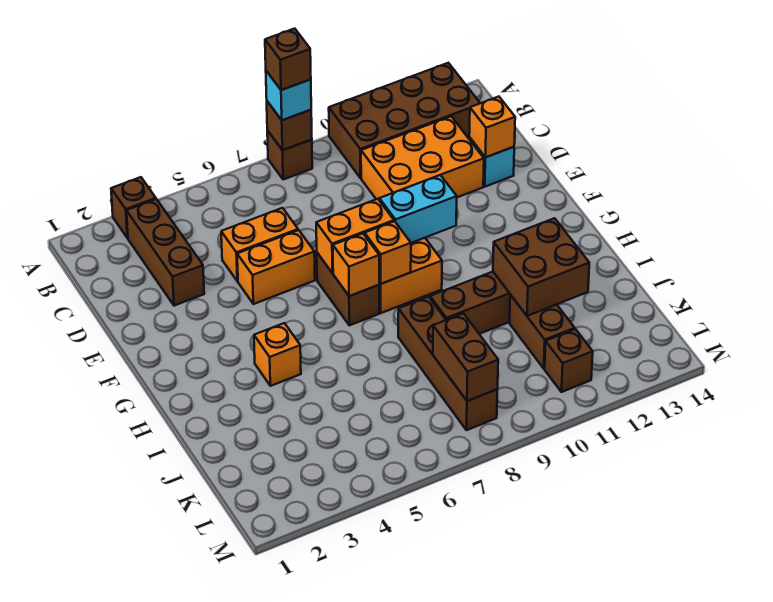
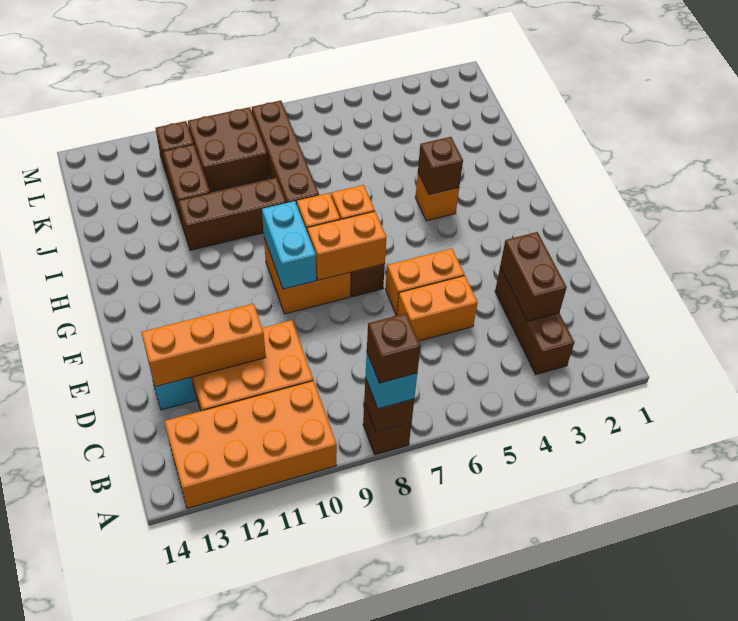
brown 1x1 brick [111,177,156,238] -> brown 1x1 brick moved to [418,137,463,195]
brown 2x4 brick [329,63,480,178] -> orange 2x4 brick [164,381,337,509]
orange 1x1 brick [469,97,515,157] -> orange 1x3 brick [141,304,266,387]
cyan 1x2 brick [379,175,457,243] -> cyan 1x2 brick turned to [262,201,316,289]
brown 2x2 brick [493,218,589,316] -> brown 2x2 brick moved to [188,107,269,192]
brown 1x2 brick [433,314,498,401] -> brown 1x2 brick moved to [500,232,567,321]

